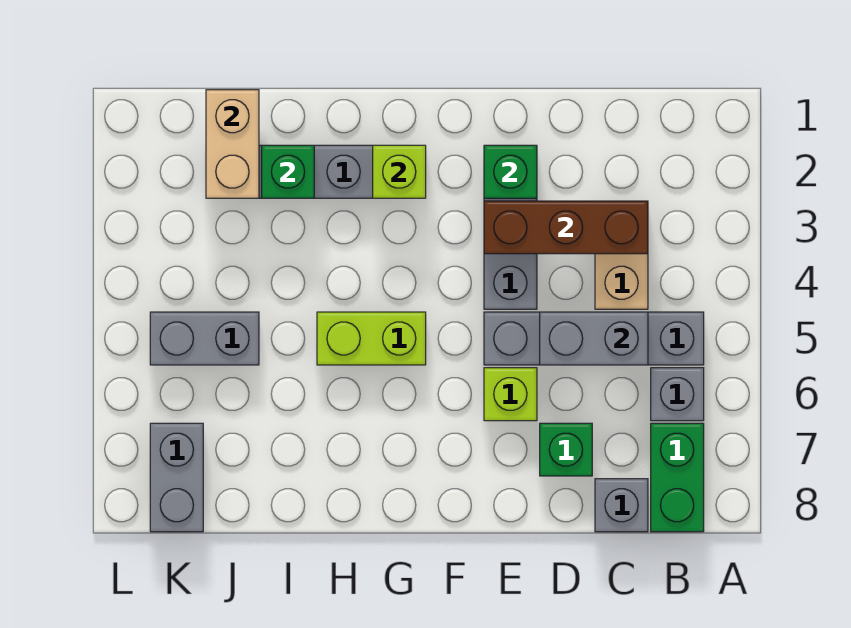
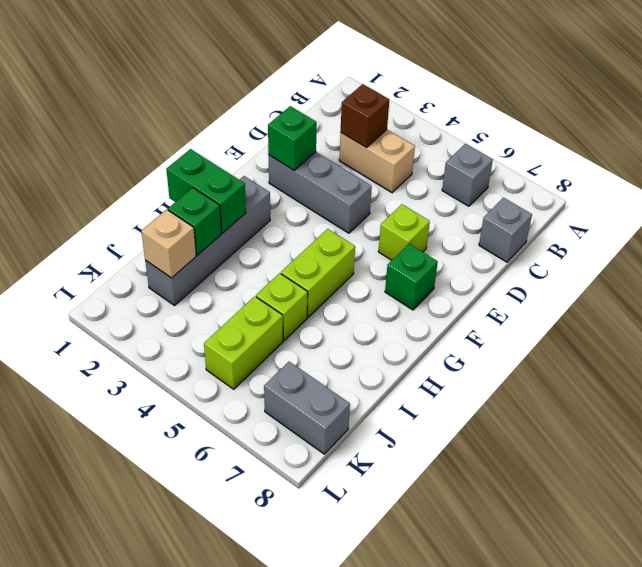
grey 1x4 brick [484,312,704,365] -> none
green 1x2 brick [651,423,704,532] -> green 1x2 brick moved to [166,149,246,233]
brown 1x3 brick [484,201,648,254] -> brown 1x1 brick [341,84,389,148]
grey 1x2 brick [540,312,648,365] -> none
green 1x1 brick [540,423,592,476] -> green 1x1 brick moved to [385,244,438,310]
lime 1x1 brick [373,145,426,198] -> lime 1x1 brick moved to [256,273,308,341]
tan 1x2 brick [206,90,259,198] -> tan 1x1 brick [141,210,196,278]
grey 1x2 brick [150,312,259,365] -> lime 1x2 brick [204,296,283,389]

